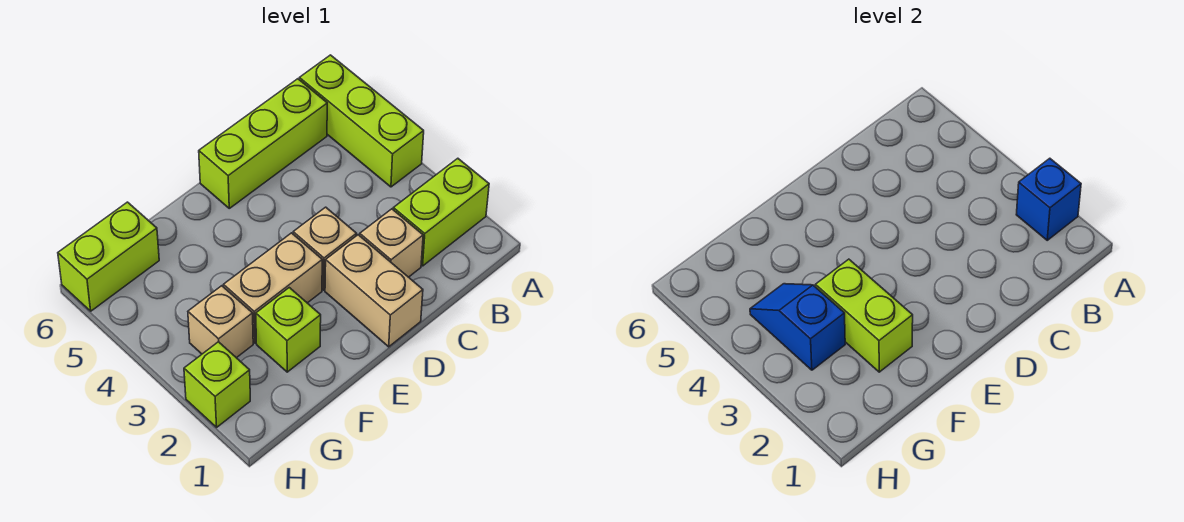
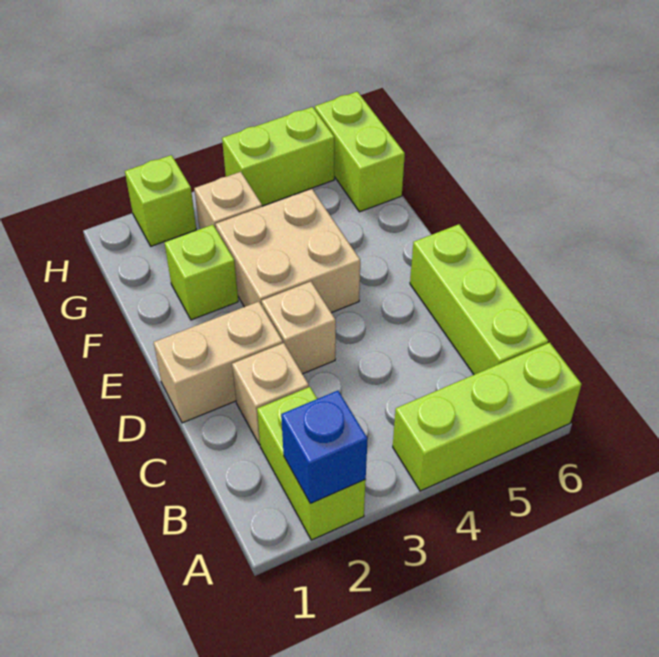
tan 1x2 brick [223,233,322,343] -> tan 2x2 brick [216,189,360,313]
lime 1x2 brick [815,259,913,372] -> lime 1x2 brick moved to [222,107,334,206]
blue 1x2 slope [750,284,845,370] -> none

